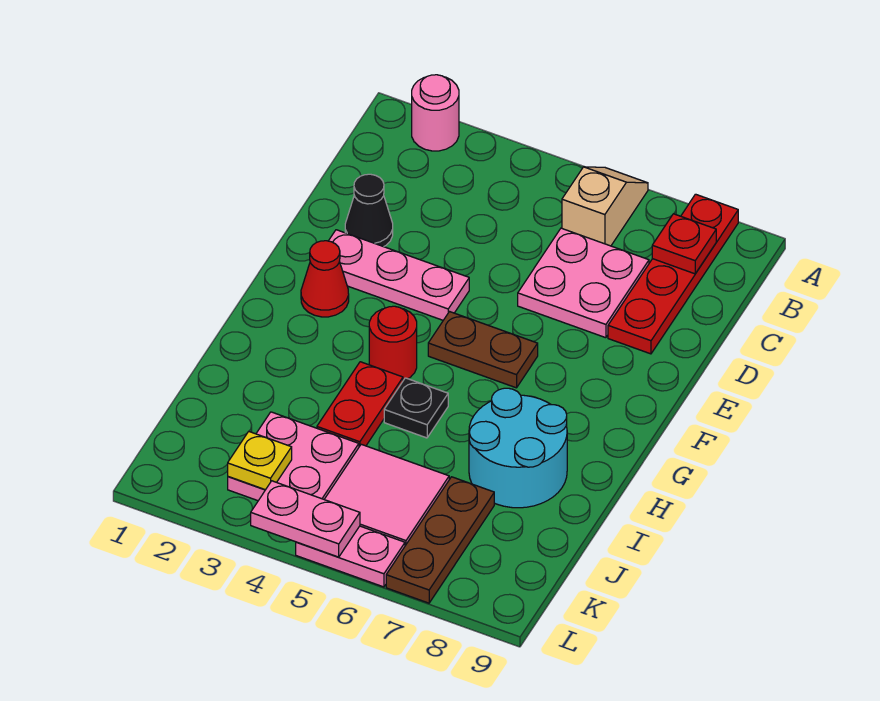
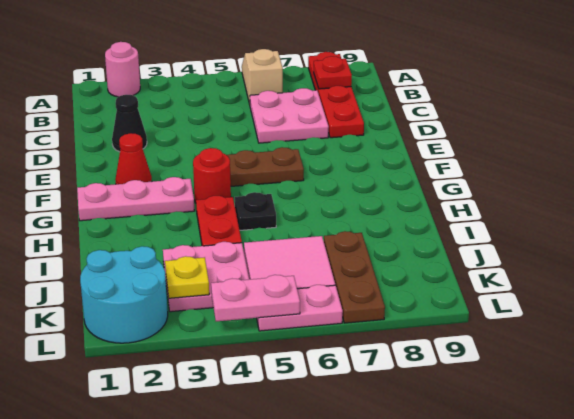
pink 1x3 plate [329,230,469,320] -> pink 1x3 plate moved to [77,177,194,221]
cyan 2x2 round brick [469,388,567,508] -> cyan 2x2 round brick moved to [80,246,168,343]

